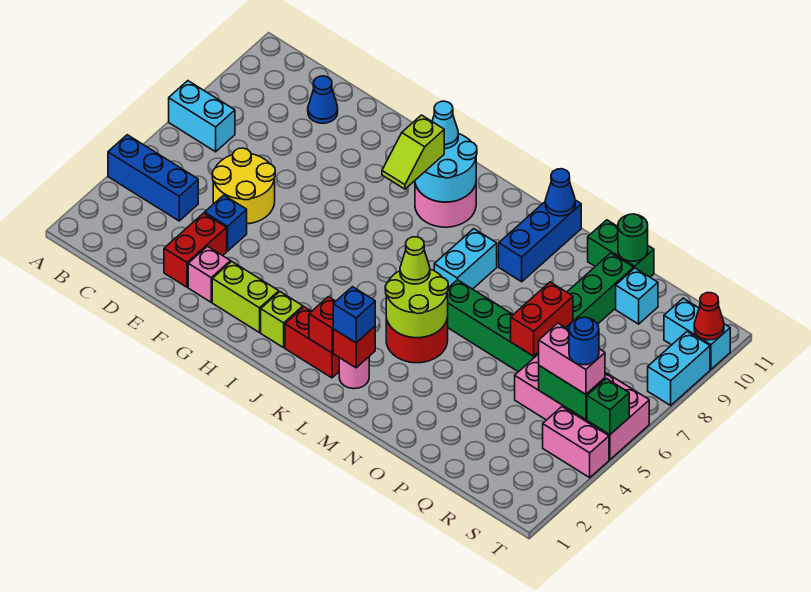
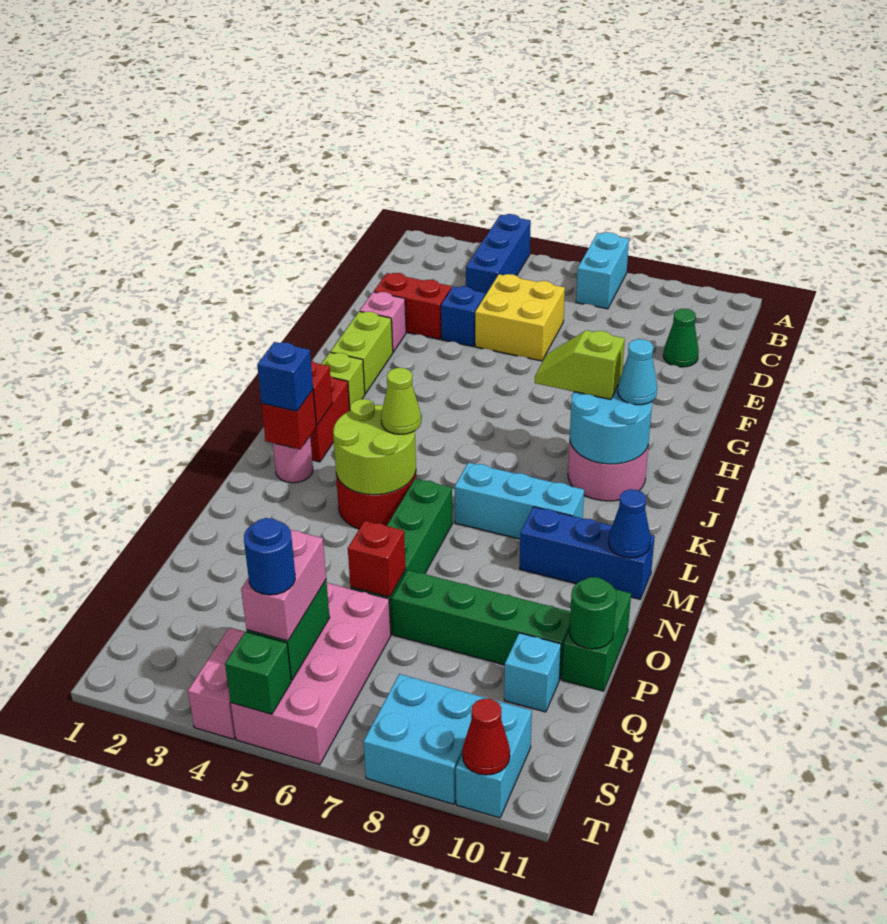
yellow 2x2 round brick [212,148,275,224] -> yellow 2x2 brick [475,274,565,361]
blue 1x1 cone [308,76,338,123] -> green 1x1 cone [663,309,699,367]
cyan 1x2 brick [434,229,497,289] -> cyan 1x3 brick [455,462,584,539]
red 1x2 brick [511,282,573,356] -> red 1x1 brick [348,521,406,597]
cyan 1x2 brick [648,332,710,405] -> cyan 2x2 brick [363,674,486,804]

